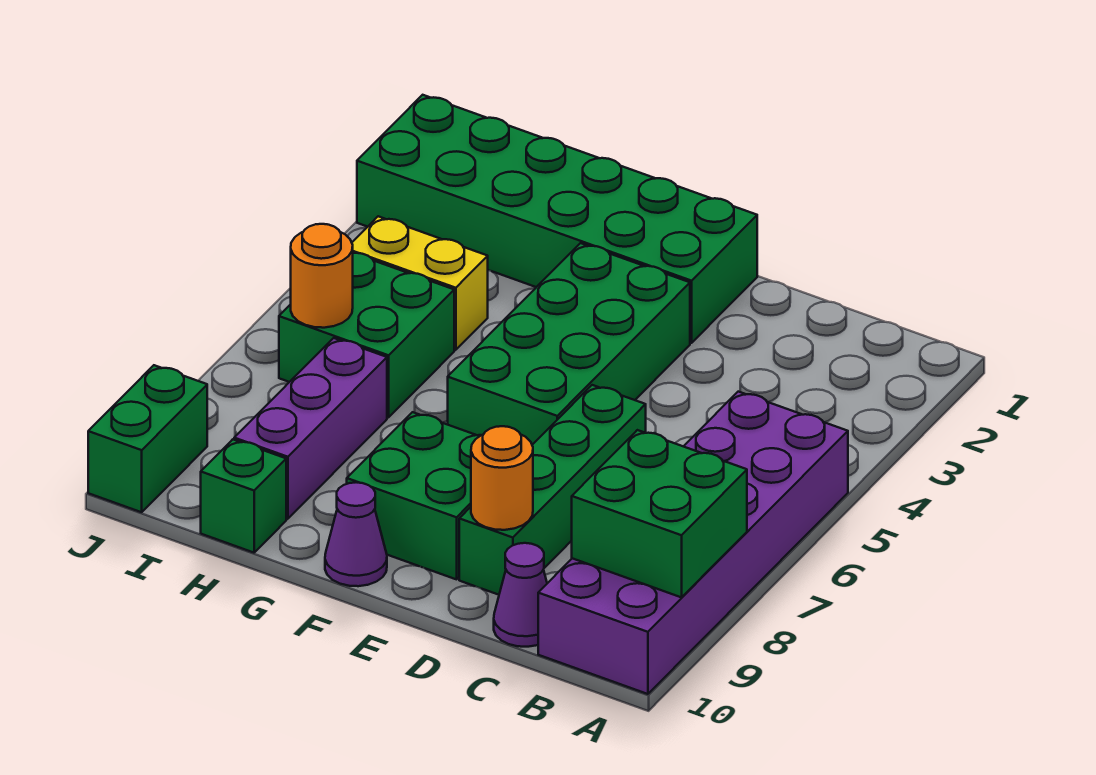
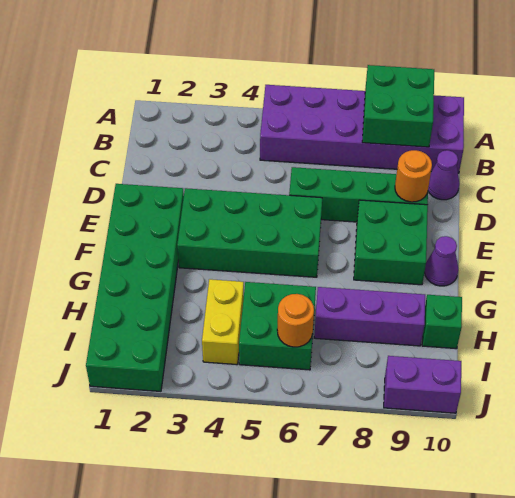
green 1x2 brick [88,365,207,512] -> purple 1x2 brick [384,356,461,413]

